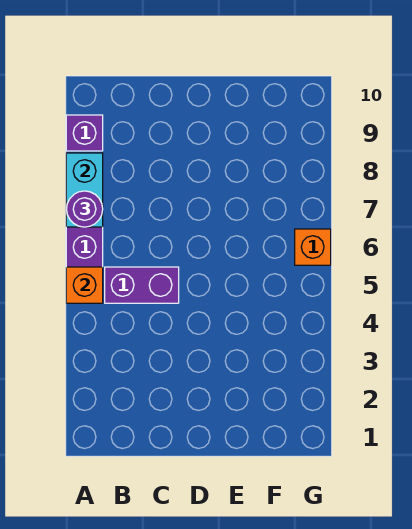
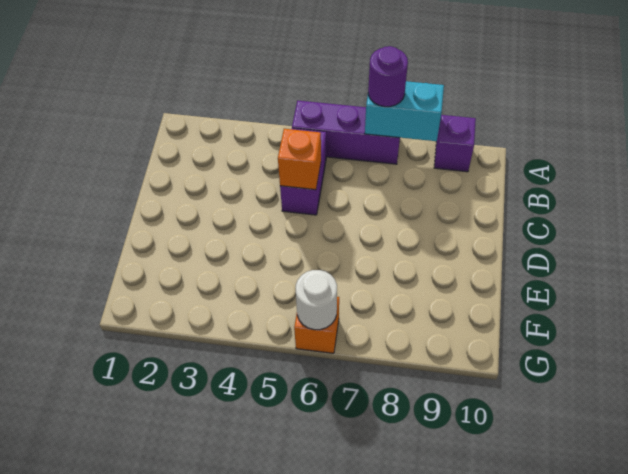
orange 1x1 brick [66,267,103,303] -> orange 1x1 brick moved to [278,129,321,190]
none -> white 1x1 round brick [296,270,337,330]

